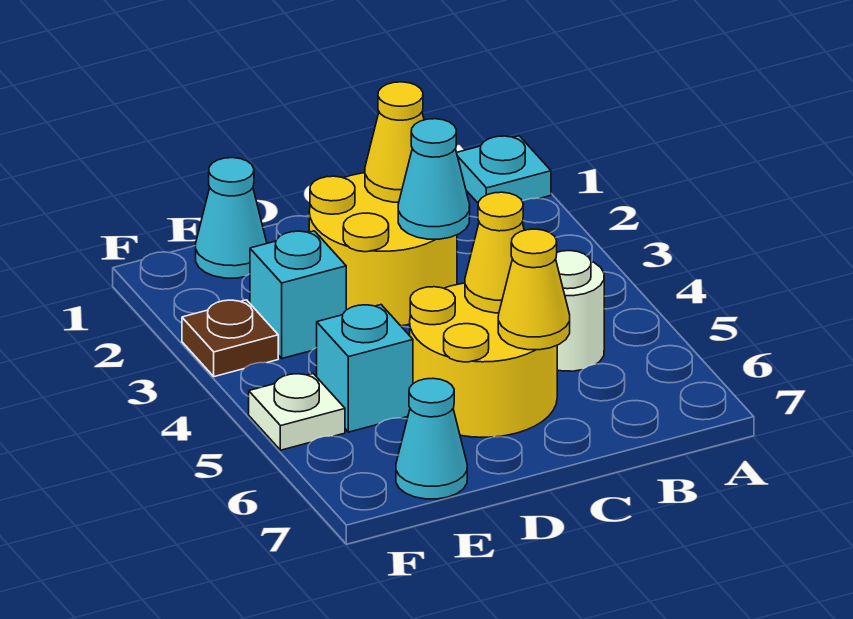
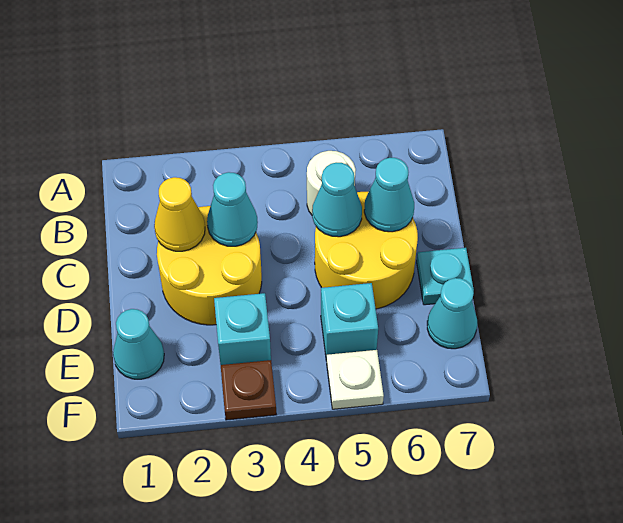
cyan 1x1 plate [457,136,551,203] -> cyan 1x1 plate moved to [417,248,474,305]
yellow 1x1 cone [465,192,524,313] -> cyan 1x1 cone [312,163,362,237]
yellow 1x1 cone [498,229,570,350] -> cyan 1x1 cone [364,158,414,232]

